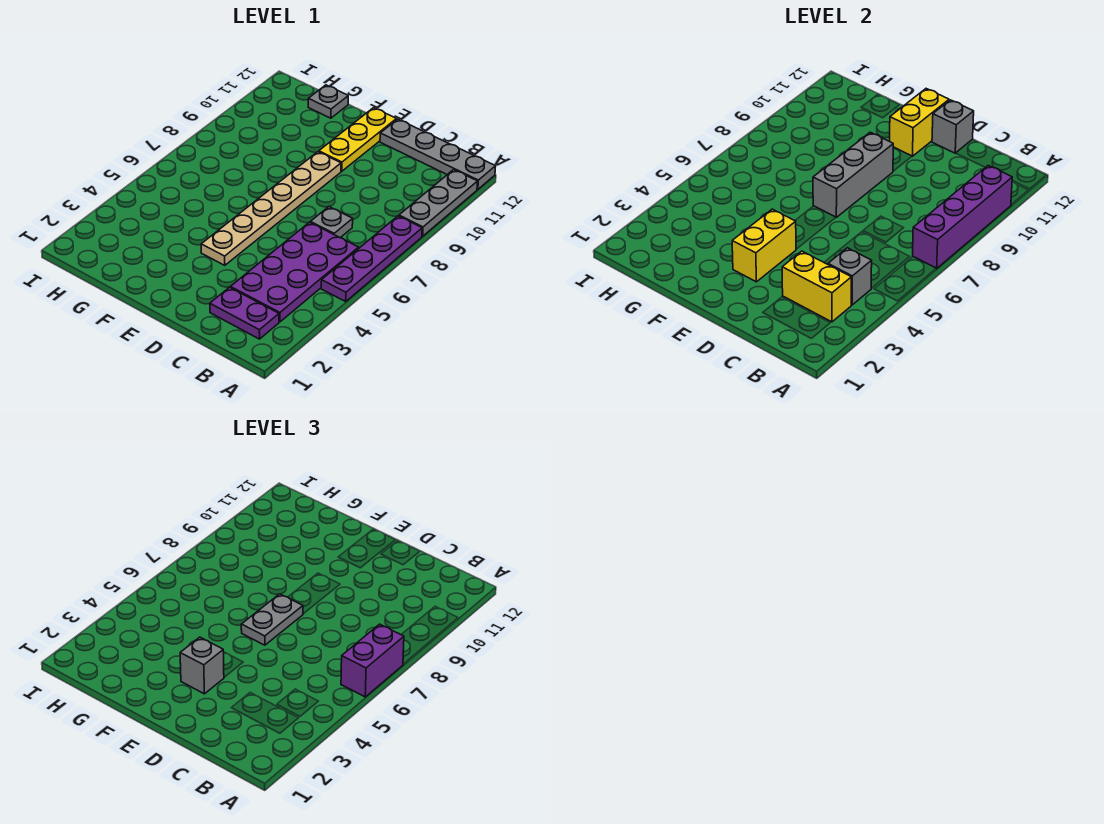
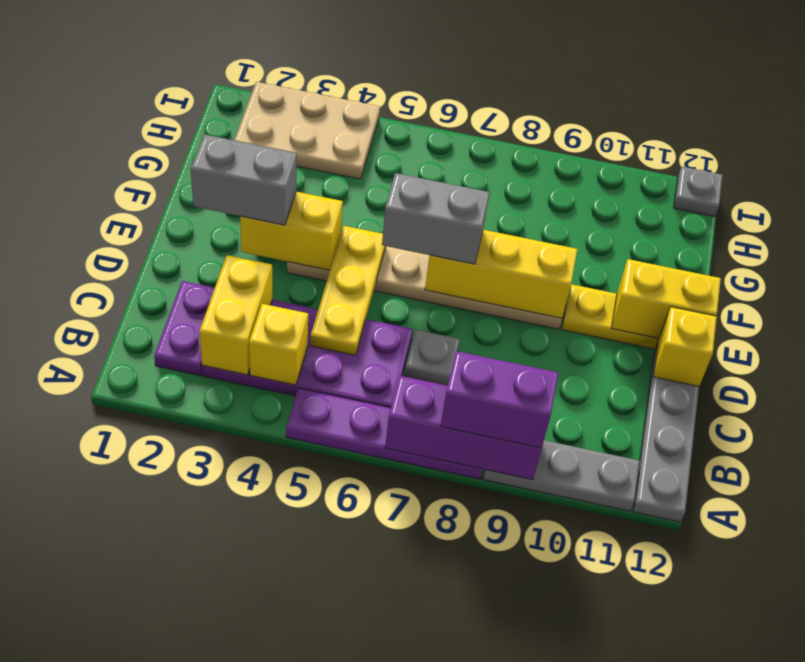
purple 1x2 brick [341,624,404,697] -> purple 1x2 brick moved to [441,351,558,448]
purple 1x4 brick [913,165,1012,268] -> purple 1x3 brick [385,376,542,480]
grey 1x1 brick [828,248,872,305] -> yellow 1x1 brick [249,304,308,385]
none -> yellow 1x3 plate [310,226,386,355]
grey 1x1 brick [932,100,974,153] -> yellow 1x1 brick [653,307,717,386]
grey 1x1 brick [180,637,224,694] -> grey 1x2 brick [191,134,297,225]
grey 1x2 plate [241,594,303,645] -> grey 1x2 brick [382,173,489,264]
grey 1x3 brick [813,132,893,217] -> yellow 1x3 brick [425,230,577,318]
grey 1x1 plate [308,85,348,118] -> grey 1x1 plate moved to [674,167,723,217]
none -> tan 2x3 plate [234,82,380,179]

